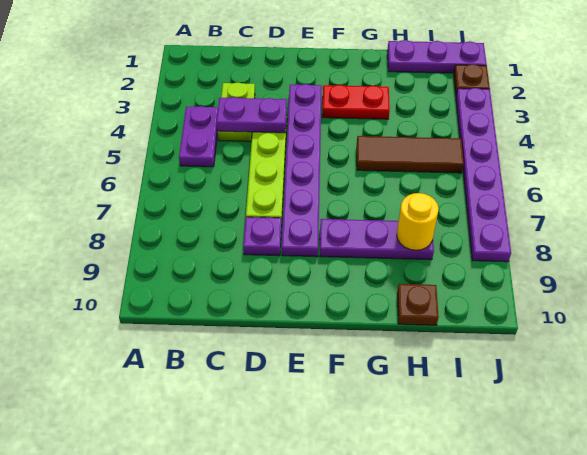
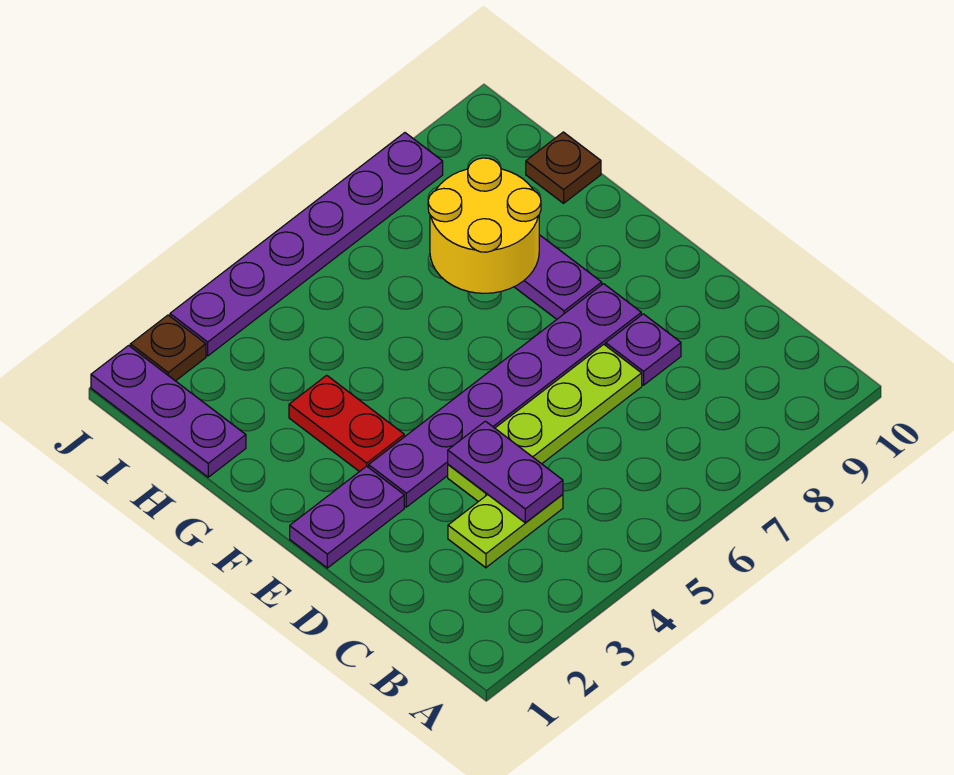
purple 1x2 plate [179,106,218,167] -> purple 1x2 plate moved to [290,466,404,568]
brown 1x3 tile [357,136,464,173] -> none
yellow 1x1 round brick [397,193,439,250] -> yellow 2x2 round brick [428,158,541,293]

